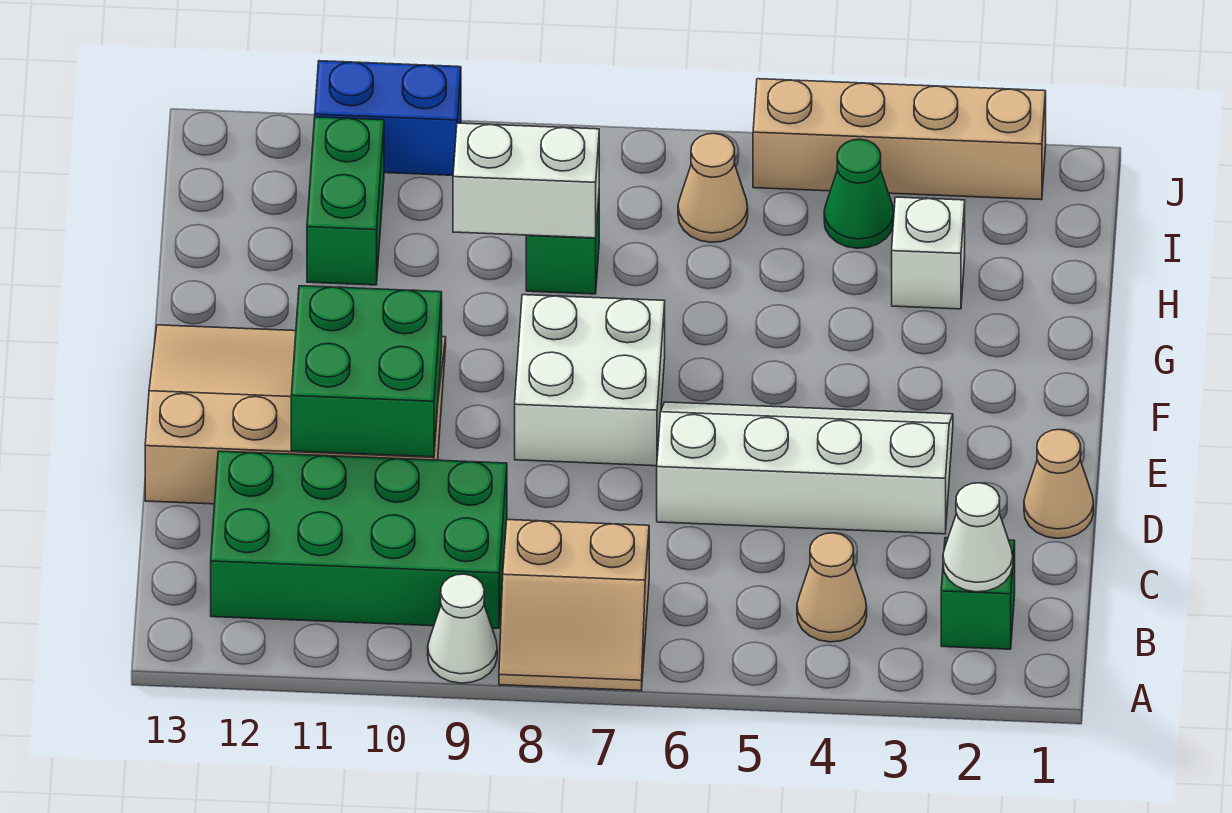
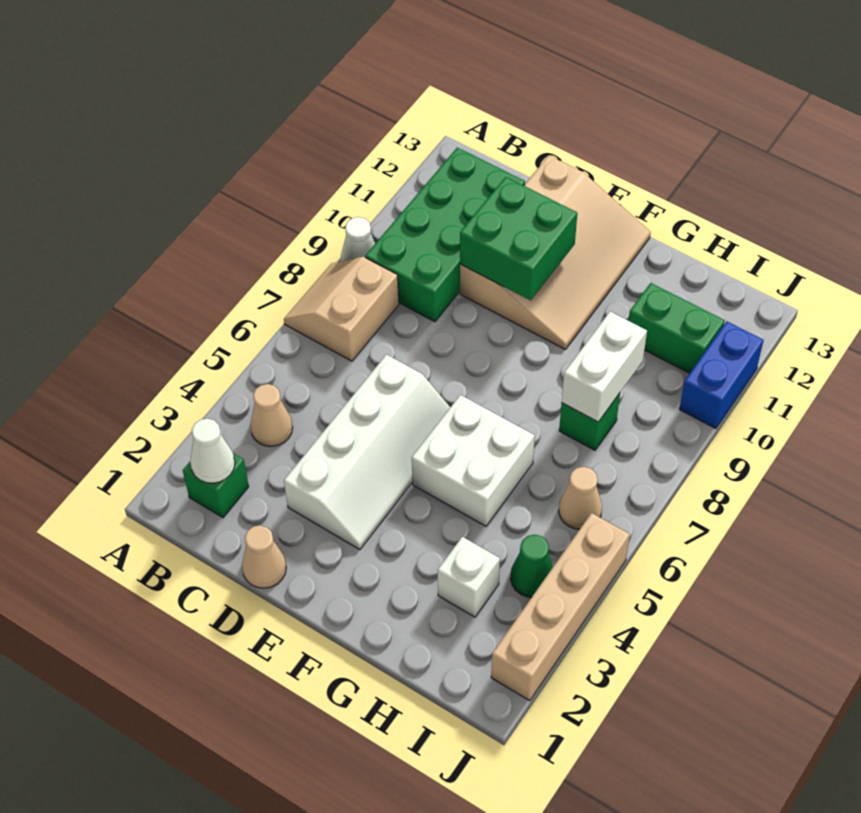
white 2x2 brick [515,295,665,466] -> white 2x2 brick moved to [412,395,535,526]

